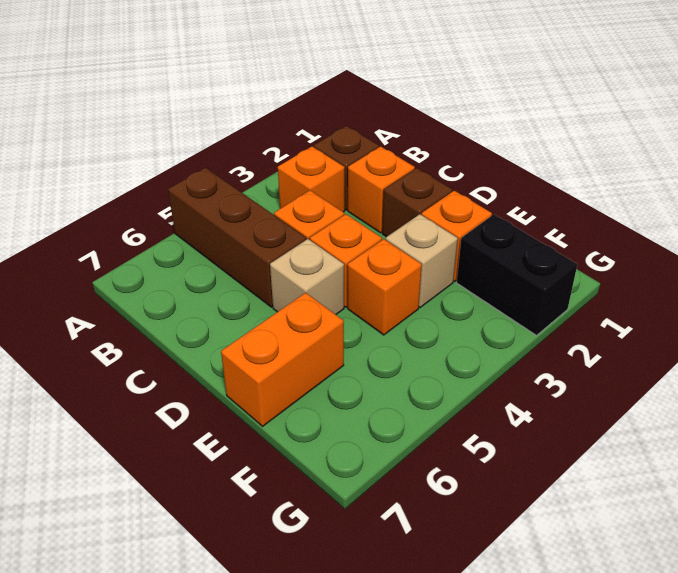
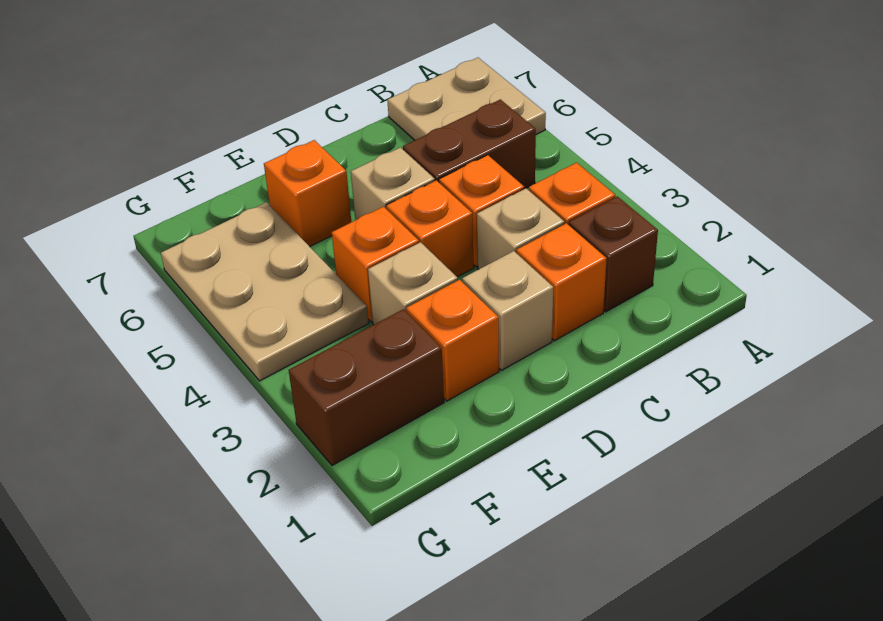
brown 1x3 brick [168,168,306,307] -> brown 1x2 brick [403,99,536,189]
none -> tan 2x2 plate [387,58,546,140]
none -> tan 1x1 brick [477,188,564,269]
brown 1x1 brick [382,168,452,237] -> tan 1x1 brick [462,251,553,370]
orange 1x2 brick [221,293,344,426] -> orange 1x1 brick [264,140,351,247]
black 1x2 brick [457,214,577,335] -> brown 1x2 brick [289,309,444,465]
none -> tan 2x3 plate [161,202,369,381]

